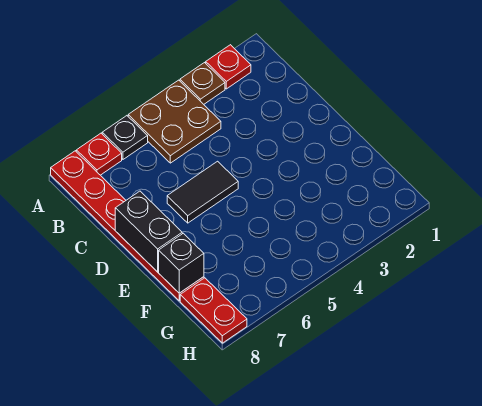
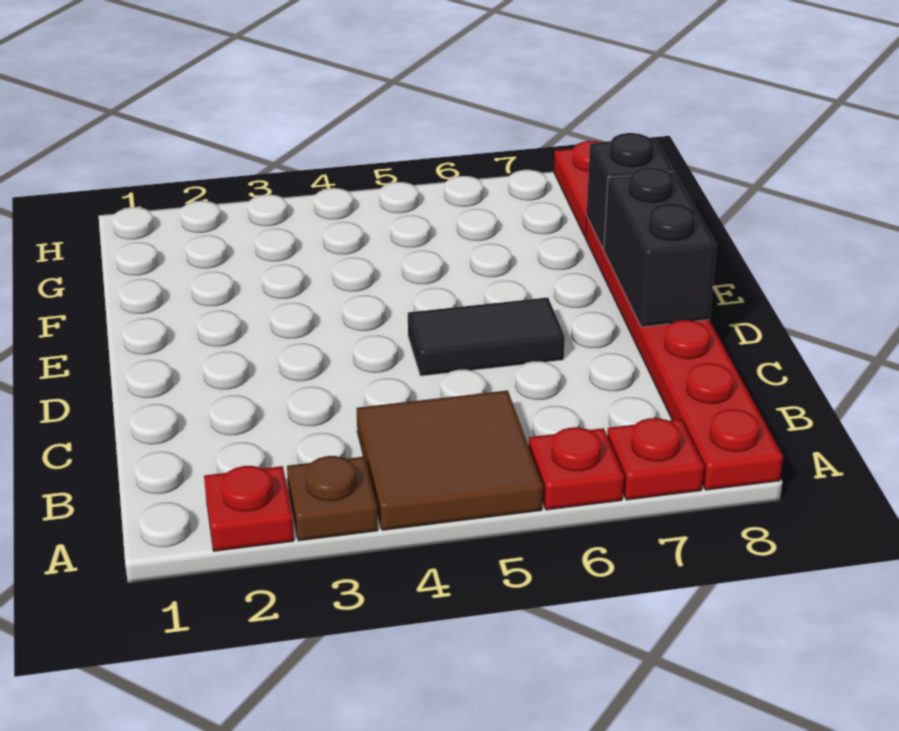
brown 2x2 plate [128,80,221,163] -> brown 2x2 tile [357,390,543,530]
black 1x1 plate [102,116,148,159] -> red 1x1 plate [529,427,624,510]

